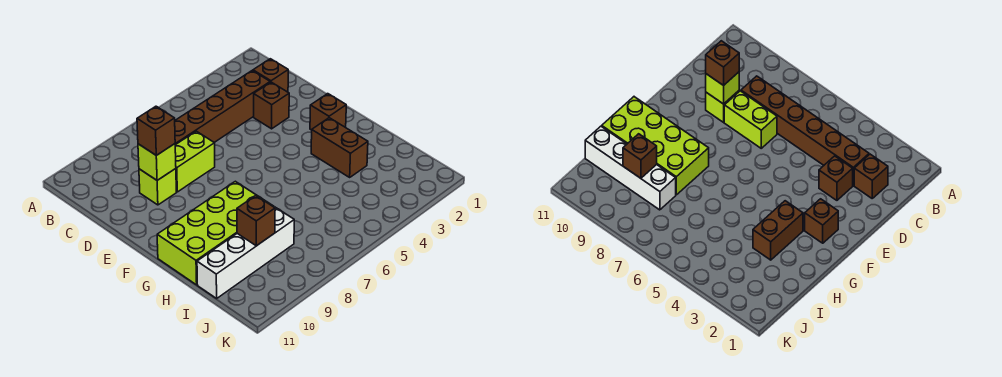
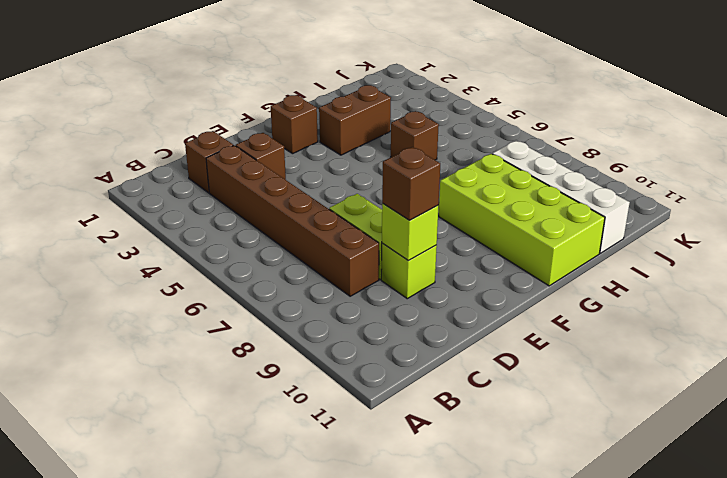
brown 1x1 brick [237,196,275,246] -> brown 1x1 brick moved to [391,111,439,160]

